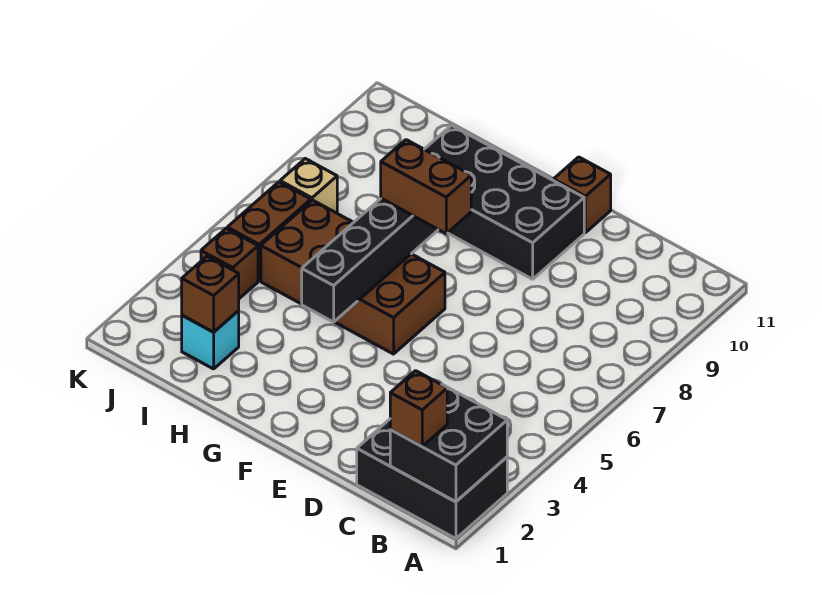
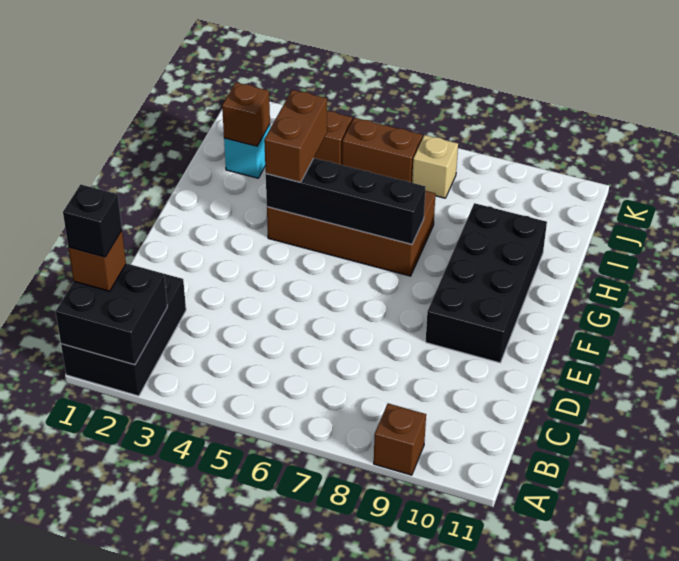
none -> black 1x1 brick [63,184,122,257]
brown 1x1 brick [554,157,611,233] -> brown 1x1 brick moved to [374,403,426,475]
brown 2x4 brick [261,200,445,354] -> brown 2x4 brick turned to [267,191,436,276]
brown 1x2 brick [381,140,471,233] -> brown 1x2 brick moved to [264,90,327,182]

